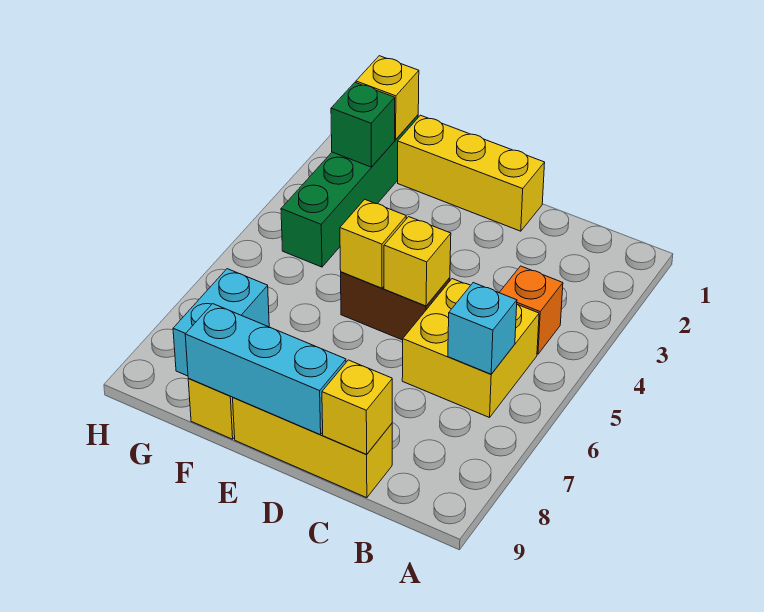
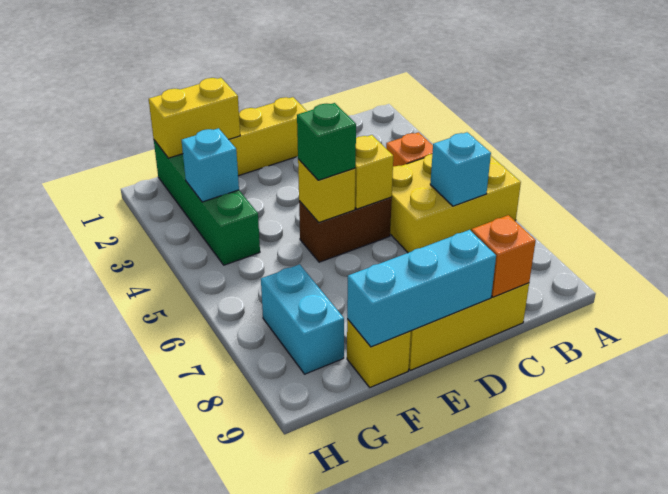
yellow 2x2 brick [402,279,539,418] -> yellow 2x3 brick [390,154,521,253]
yellow 1x1 brick [322,360,392,454] -> orange 1x1 brick [471,215,536,297]
yellow 1x1 brick [356,56,419,140] -> yellow 1x2 brick [149,78,240,158]
green 1x1 brick [331,83,395,167] -> green 1x1 brick moved to [297,103,356,180]
none -> cyan 1x1 brick [182,128,239,202]

